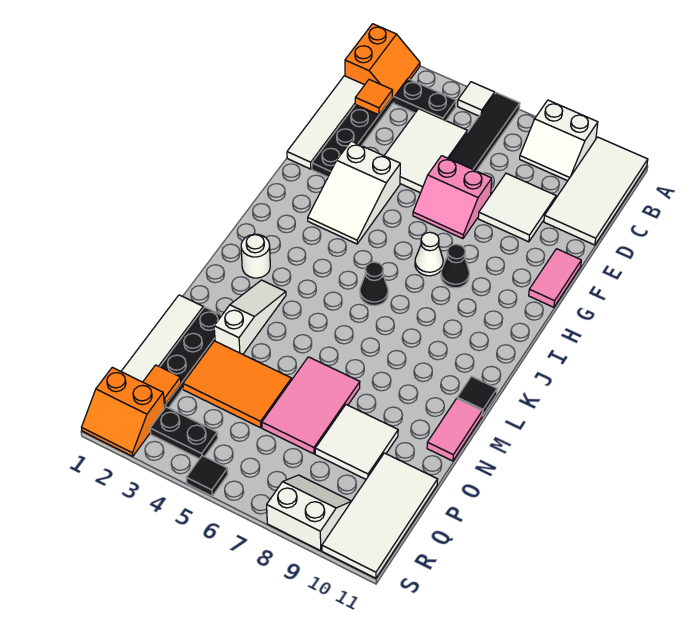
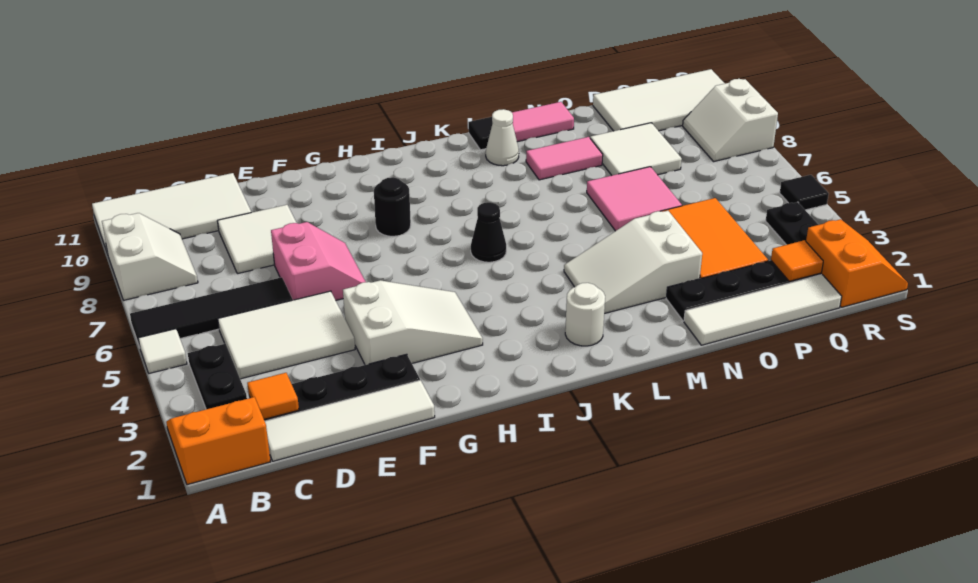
pink 1x2 tile [529,249,581,307] -> pink 1x2 tile moved to [526,137,603,180]
white 1x1 cone [415,232,443,276] -> white 1x1 cone moved to [486,109,519,166]
black 1x1 cone [441,244,469,288] -> black 1x1 round brick [374,177,411,236]
white 1x3 slope [214,280,286,354] -> white 2x3 slope [564,211,702,314]
pink 2x3 tile [262,357,360,454] -> pink 2x2 tile [587,167,682,231]

